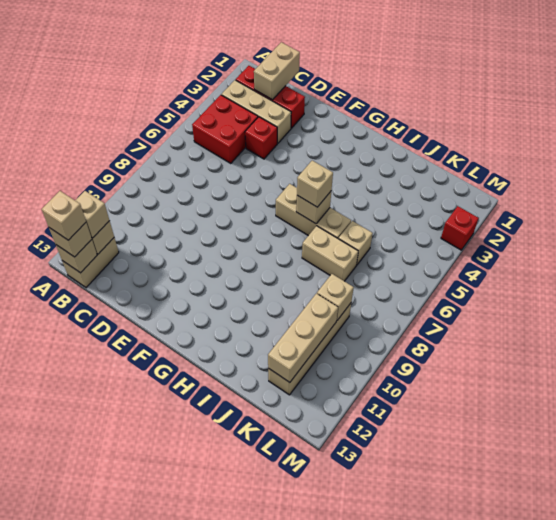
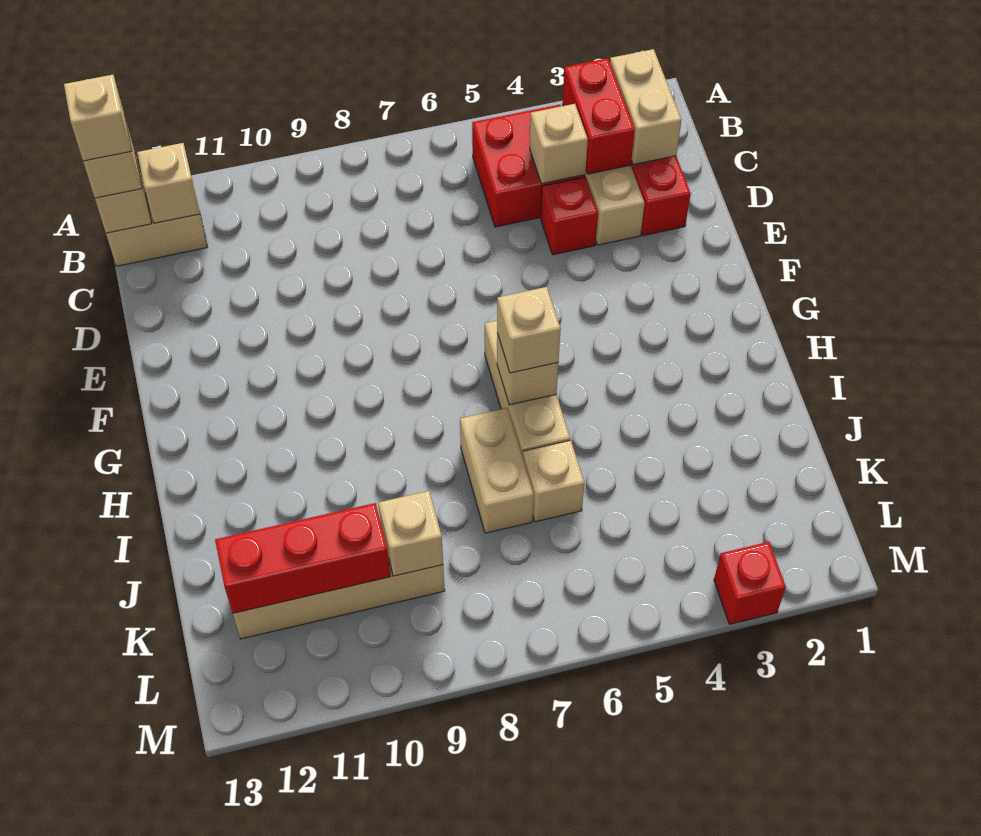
none -> red 1x2 brick [562,58,635,174]
tan 1x1 brick [75,191,110,238] -> tan 1x1 brick moved to [530,104,588,184]
tan 1x2 brick [254,42,300,100] -> tan 1x2 brick turned to [610,49,681,165]
tan 1x3 brick [268,293,338,382] -> red 1x3 brick [215,503,390,613]

